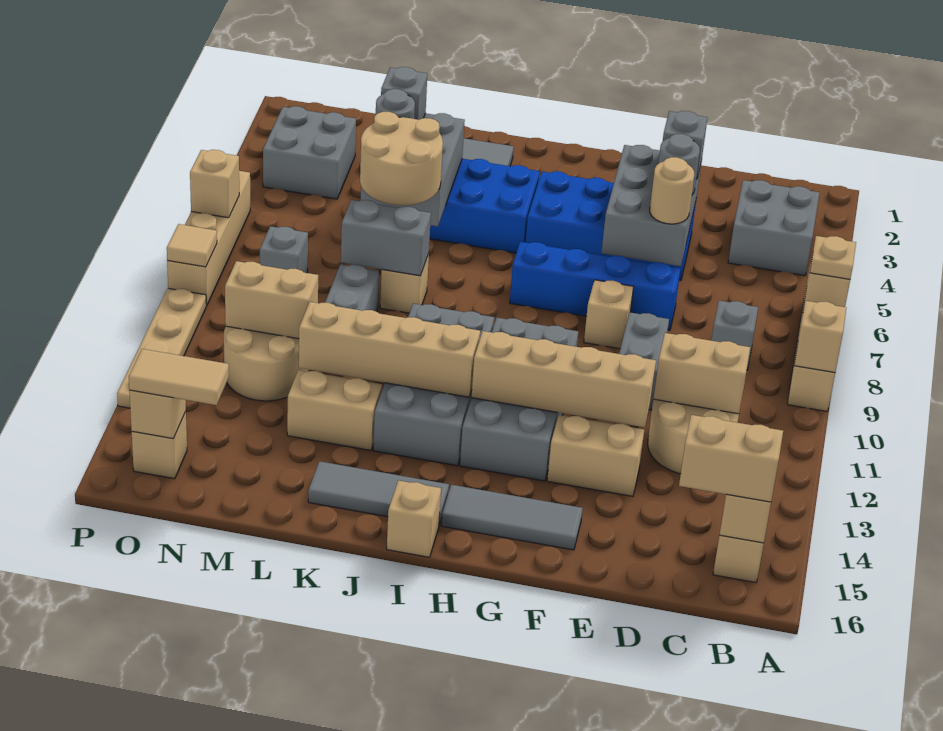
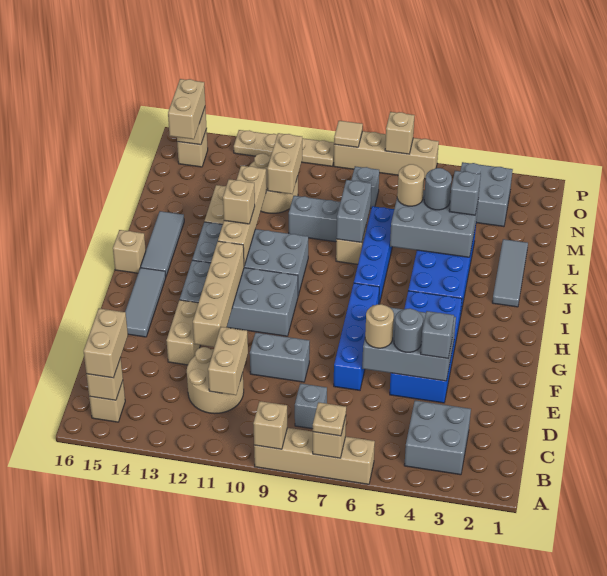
tan 1x1 brick [584,280,633,349] -> tan 1x1 brick moved to [223,179,255,224]
none -> blue 1x4 brick [354,206,394,304]
tan 2x2 round brick [360,112,443,205] -> tan 1x1 round brick [397,164,424,206]
tan 1x2 tile [129,349,229,405] -> tan 1x2 brick [168,79,205,139]

